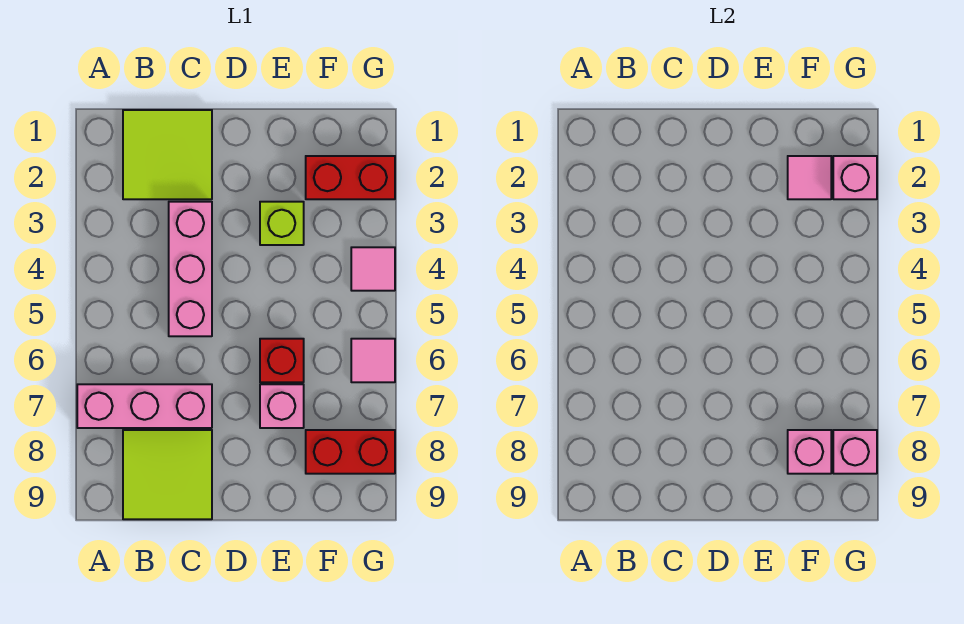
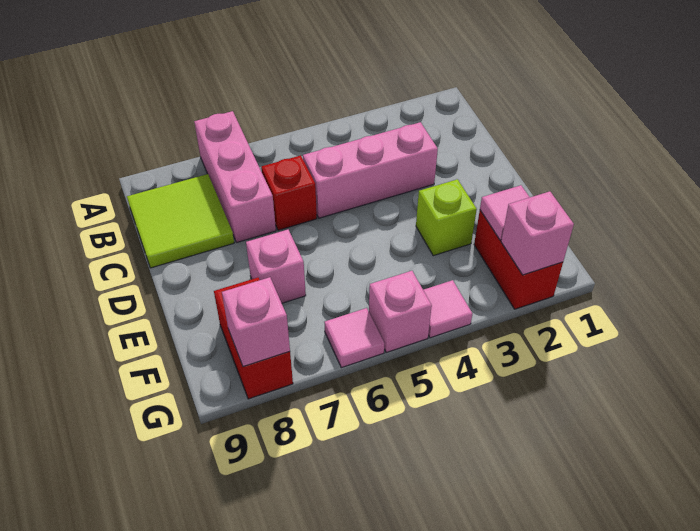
lime 2x2 tile [123,110,212,199] -> none
red 1x1 brick [260,339,304,382] -> red 1x1 brick moved to [261,155,317,230]
pink 1x1 brick [788,430,831,474] -> pink 1x1 brick moved to [369,271,432,353]

